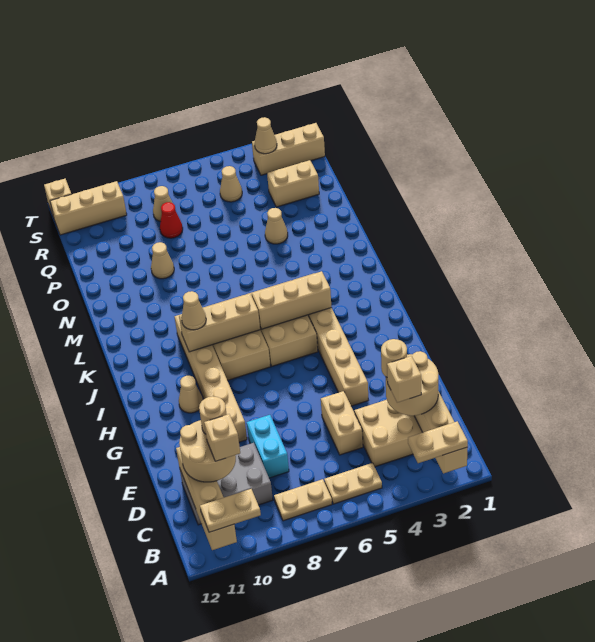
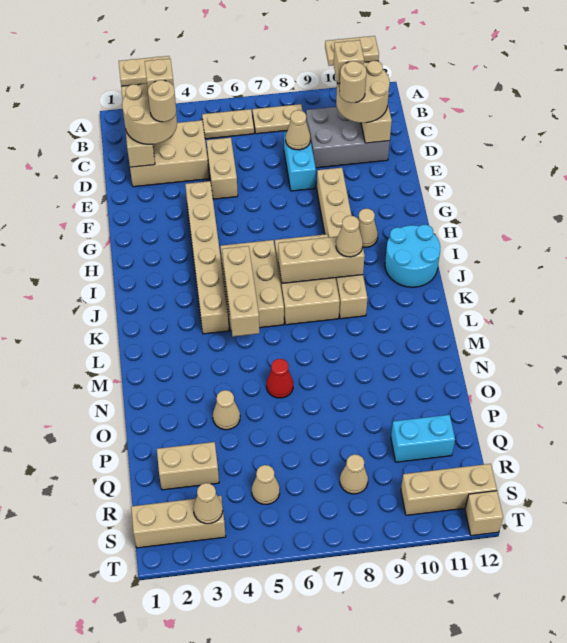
none -> cyan 2x2 round brick [385,224,440,287]
tan 1x3 brick [252,271,332,329] -> tan 1x3 brick turned to [222,246,259,337]
tan 1x1 cone [151,242,174,279] -> tan 1x1 cone moved to [286,110,310,150]
red 1x1 cone [160,202,183,238] -> red 1x1 cone moved to [266,359,293,398]
none -> cyan 1x2 brick [391,415,455,462]

